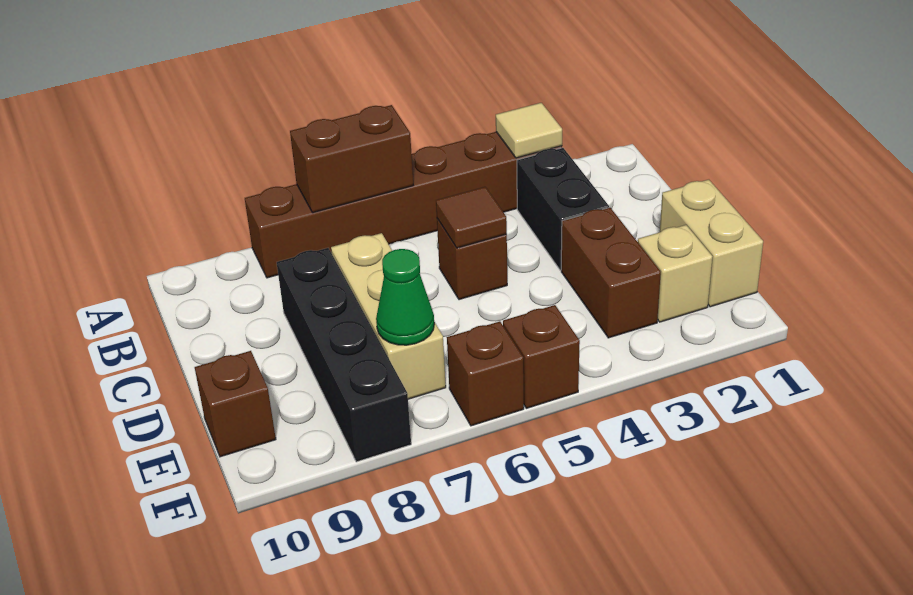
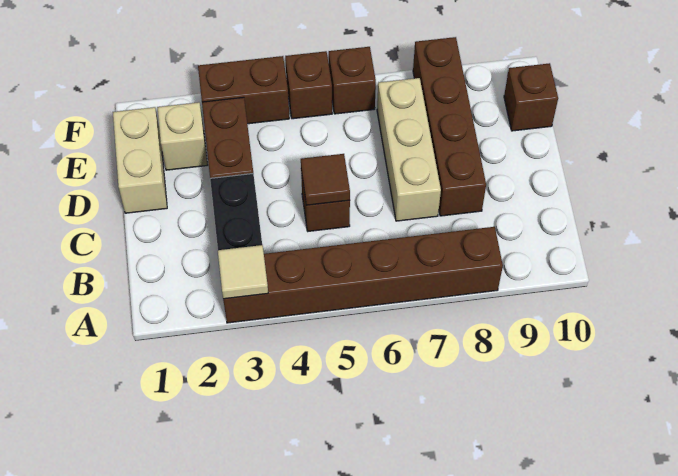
brown 1x2 brick [290,105,413,213] -> brown 1x2 brick moved to [198,56,289,124]
black 1x4 brick [277,248,411,462] -> brown 1x4 brick [413,37,486,216]
green 1x1 cone [376,249,434,345] -> none

